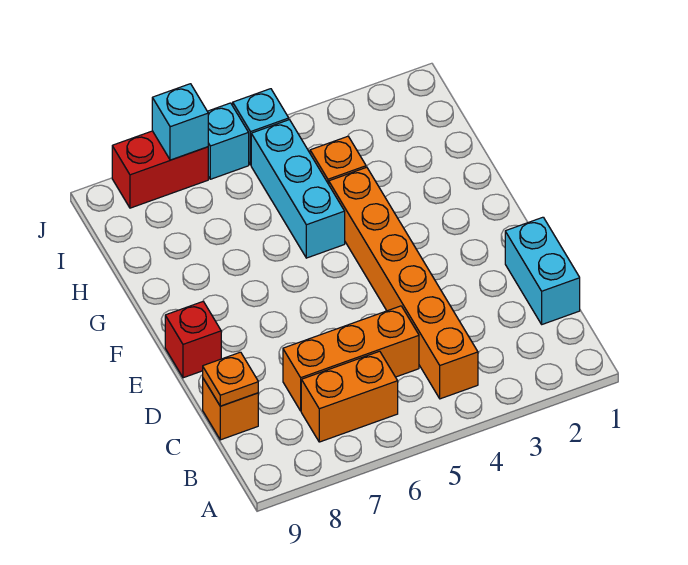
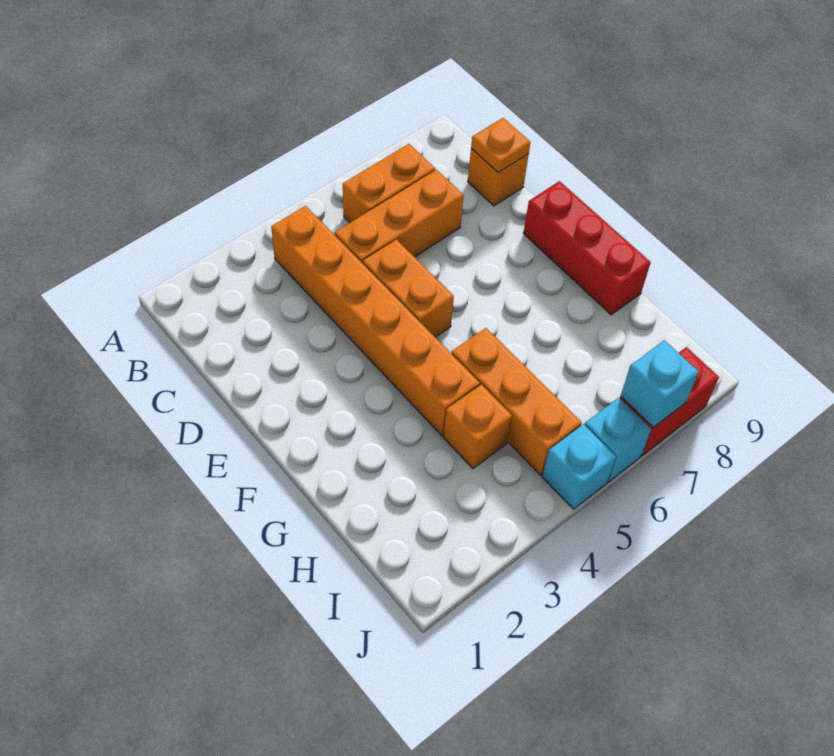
cyan 1x2 brick [505,217,580,324] -> none
none -> orange 1x2 brick [363,240,454,337]
red 1x1 brick [165,302,221,378] -> red 1x3 brick [523,181,651,315]
cyan 1x3 brick [251,120,345,258] -> orange 1x3 brick [452,328,582,475]

